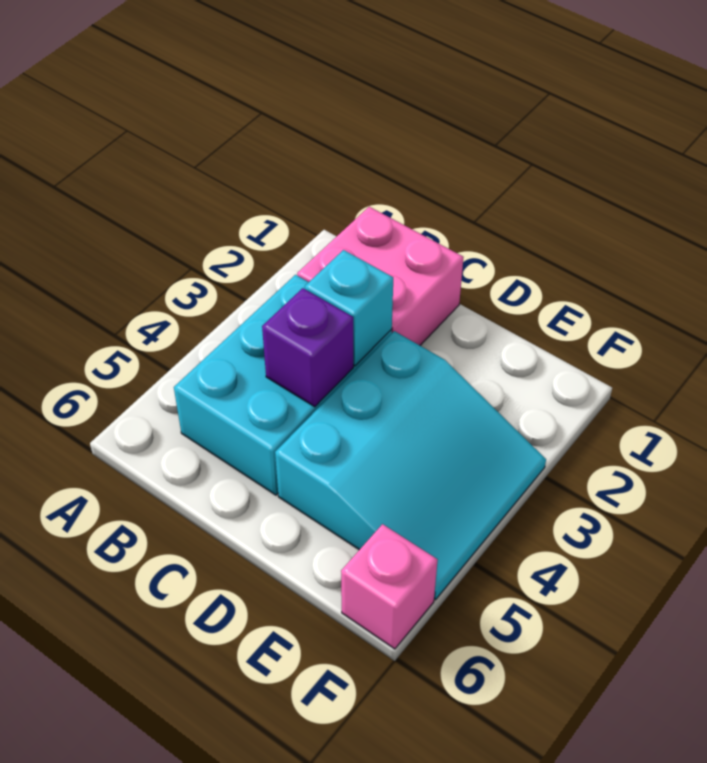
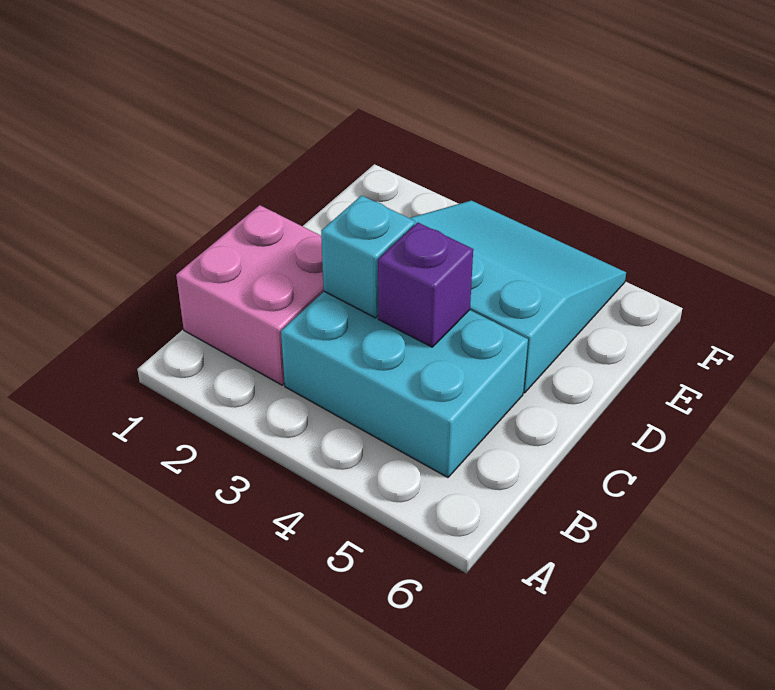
pink 1x1 brick [341,524,438,649] -> none

